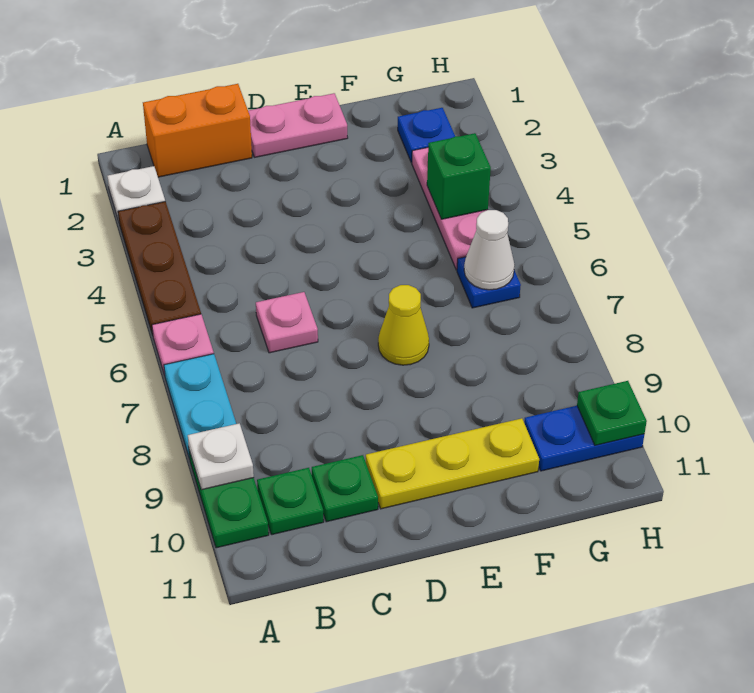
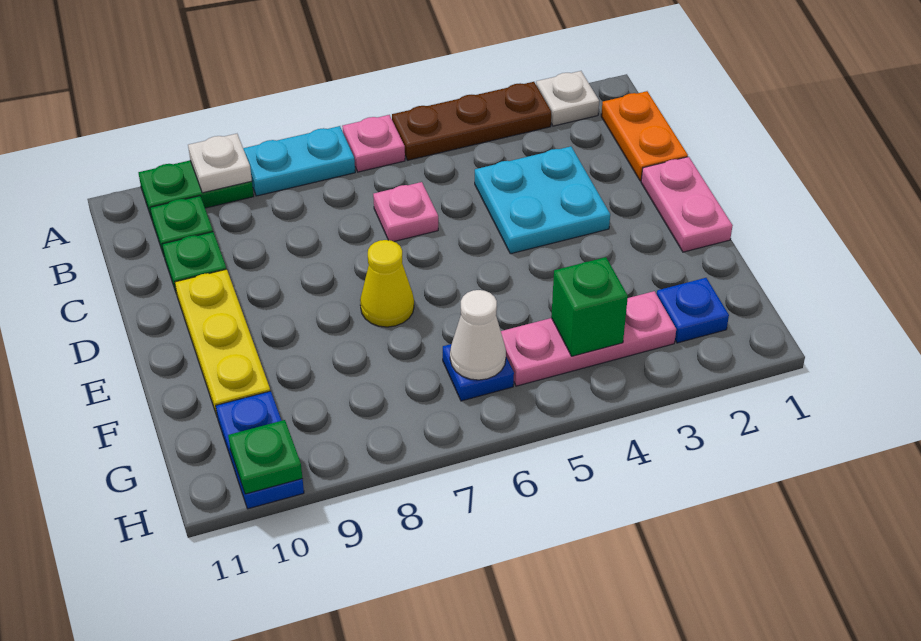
orange 1x2 brick [143,84,252,177] -> orange 1x2 plate [601,91,688,181]
none -> cyan 2x2 plate [475,146,610,254]

